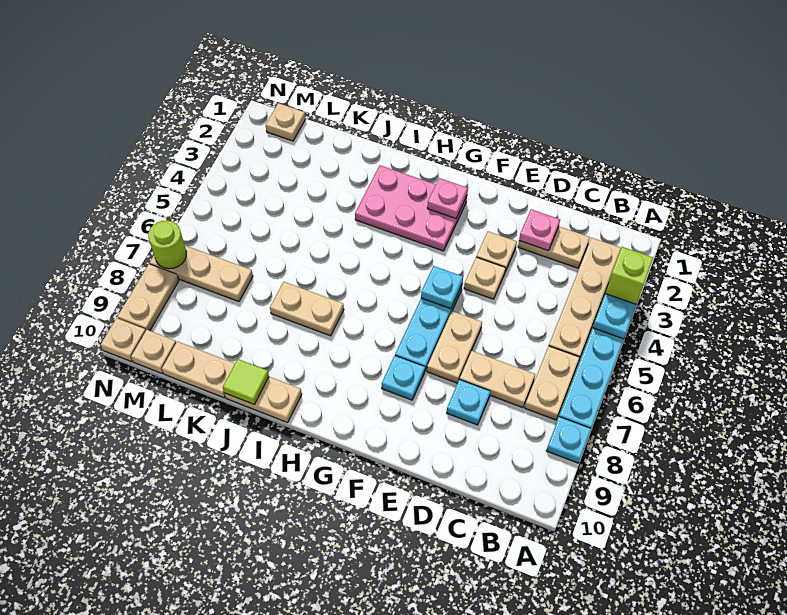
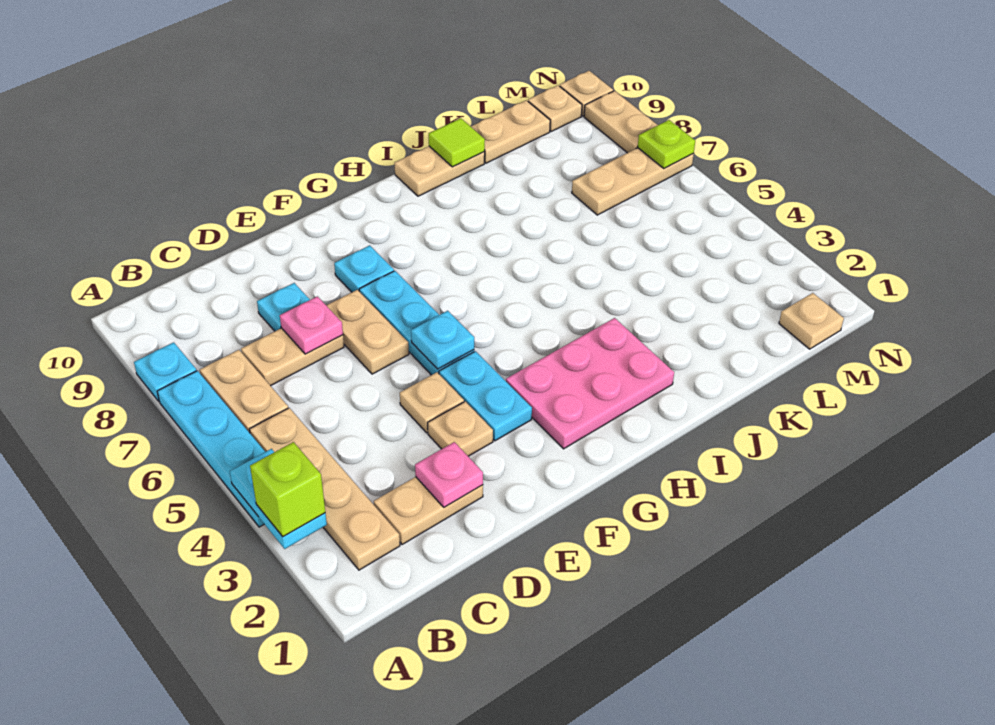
none -> cyan 1x2 plate [439,351,532,441]
pink 1x1 plate [427,178,468,218] -> pink 1x1 plate moved to [280,296,343,354]
tan 1x2 plate [270,282,344,336] -> none
lime 1x1 round brick [148,220,186,269] -> lime 1x1 plate [638,120,695,168]

